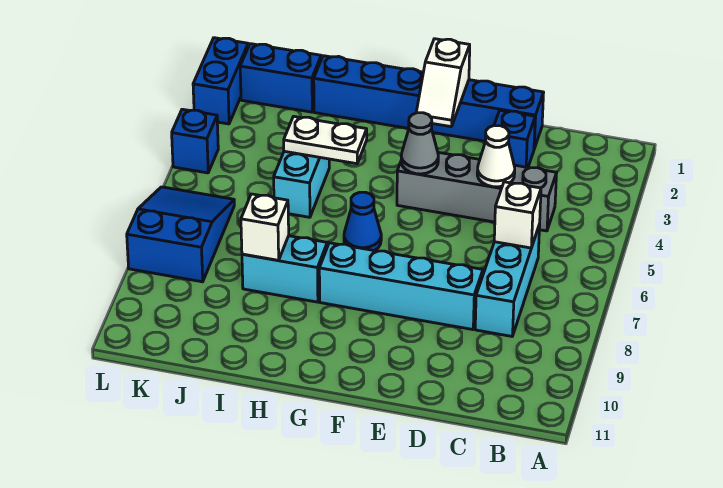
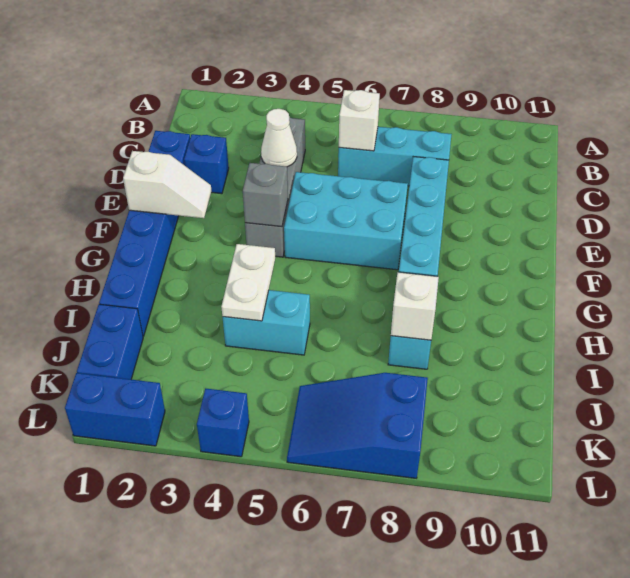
none -> cyan 2x3 brick [284,172,408,270]
grey 1x1 cone [401,113,438,174] -> grey 1x1 brick [243,163,288,227]
blue 1x1 cone [344,192,381,251] -> none

